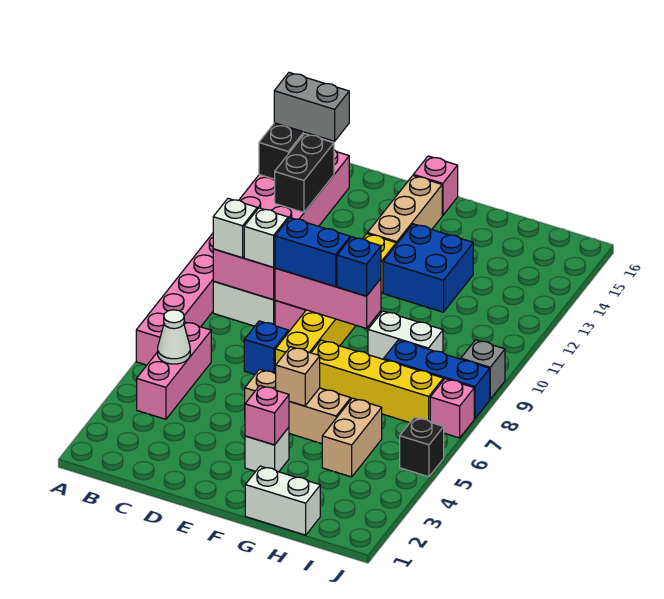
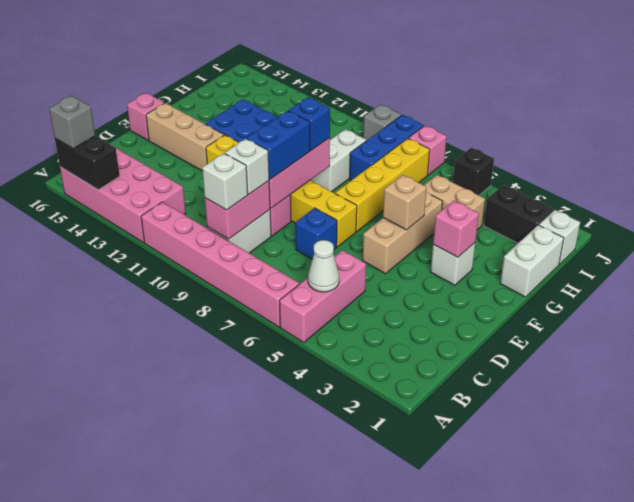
grey 1x2 brick [274,72,349,141] -> grey 1x1 brick [49,96,95,149]
pink 1x3 brick [137,322,211,419] -> pink 1x3 brick turned to [279,250,366,343]
black 1x2 brick [275,134,334,212] -> black 1x2 brick moved to [484,185,554,243]
none -> white 1x1 brick [539,210,580,264]

